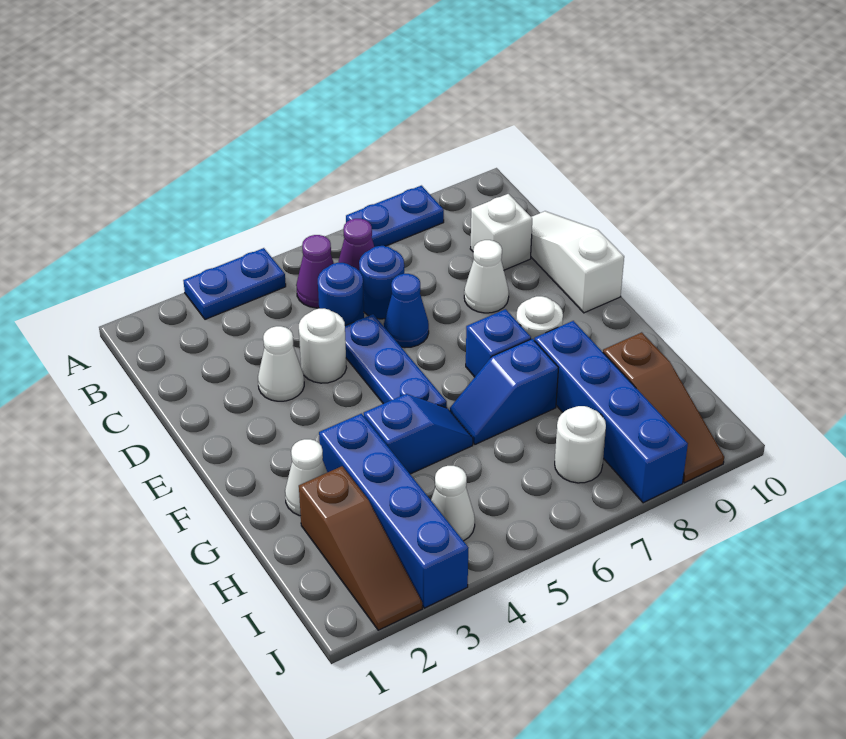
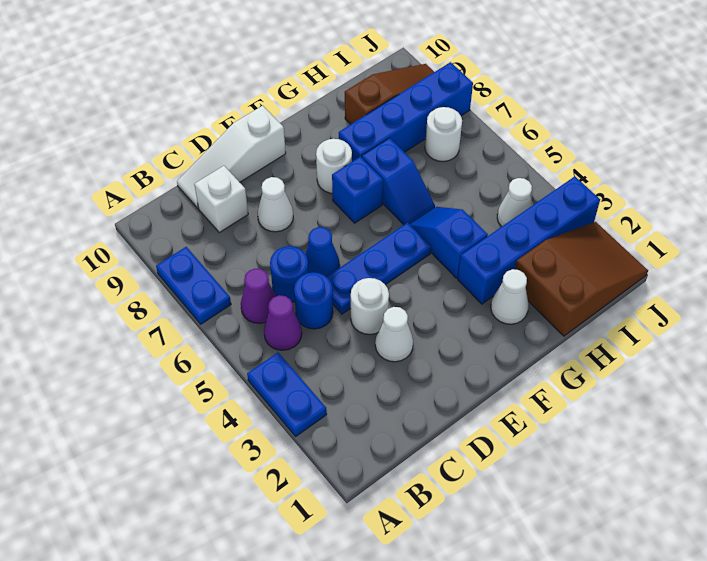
brown 1x3 slope [299,466,422,630] -> brown 2x3 slope [515,222,648,336]

